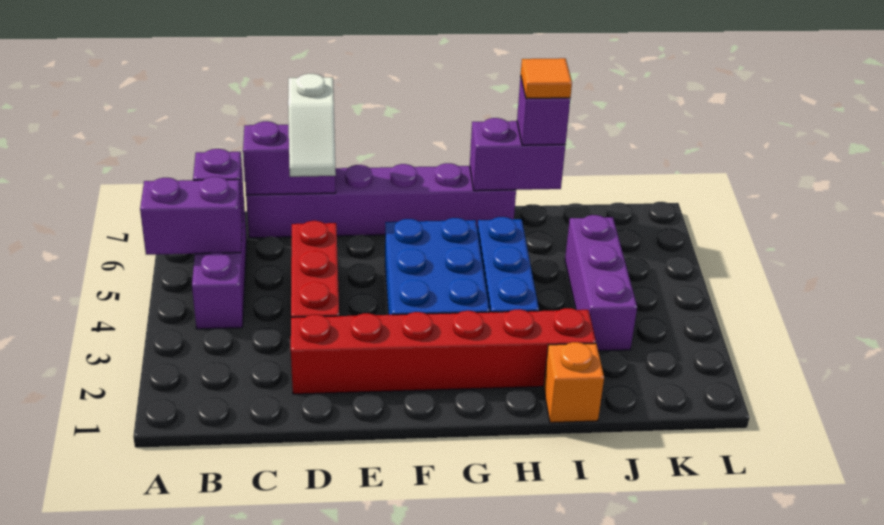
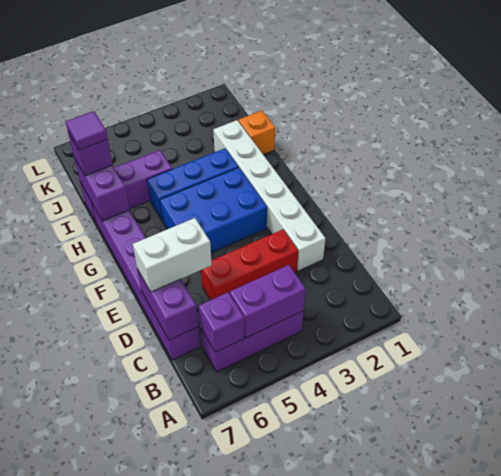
purple 1x2 brick [140,177,242,255] -> purple 1x2 brick turned to [230,265,306,338]
red 1x6 brick [291,308,596,394] -> white 1x6 brick [213,120,326,271]
white 1x2 slope [288,74,336,177] -> white 1x2 brick [133,218,212,292]
orange 1x1 tile [521,58,572,99] -> purple 1x1 tile [65,111,108,150]
purple 1x3 brick [565,215,637,351] -> purple 1x3 brick moved to [80,150,172,222]

